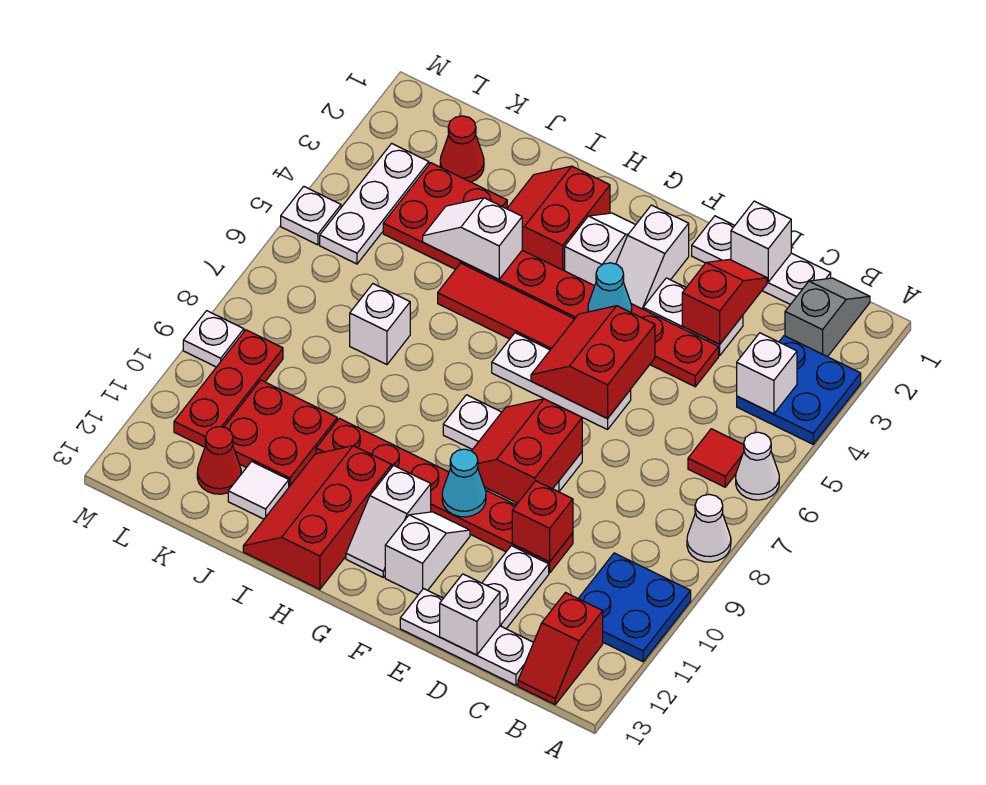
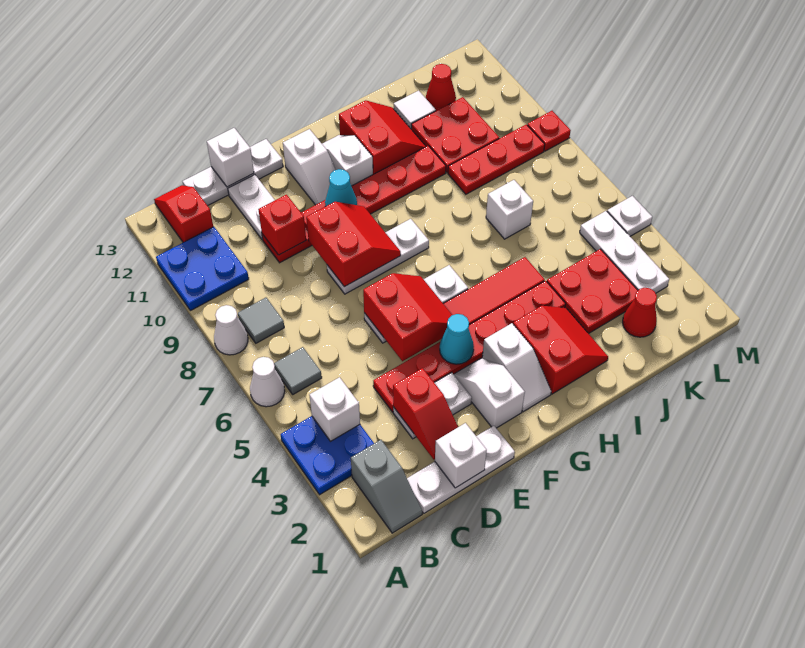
red 1x1 tile [688,429,744,487] -> grey 1x1 tile [274,347,322,394]
none -> grey 1x1 tile [238,298,284,343]
red 2x3 slope [243,446,392,589] -> red 2x2 slope [339,100,426,174]
white 1x2 slope [423,198,522,279] -> none
red 1x3 plate [174,330,283,447] -> red 1x3 plate turned to [448,124,545,194]
white 1x1 plate [183,311,244,367] -> red 1x1 plate [527,111,571,151]

